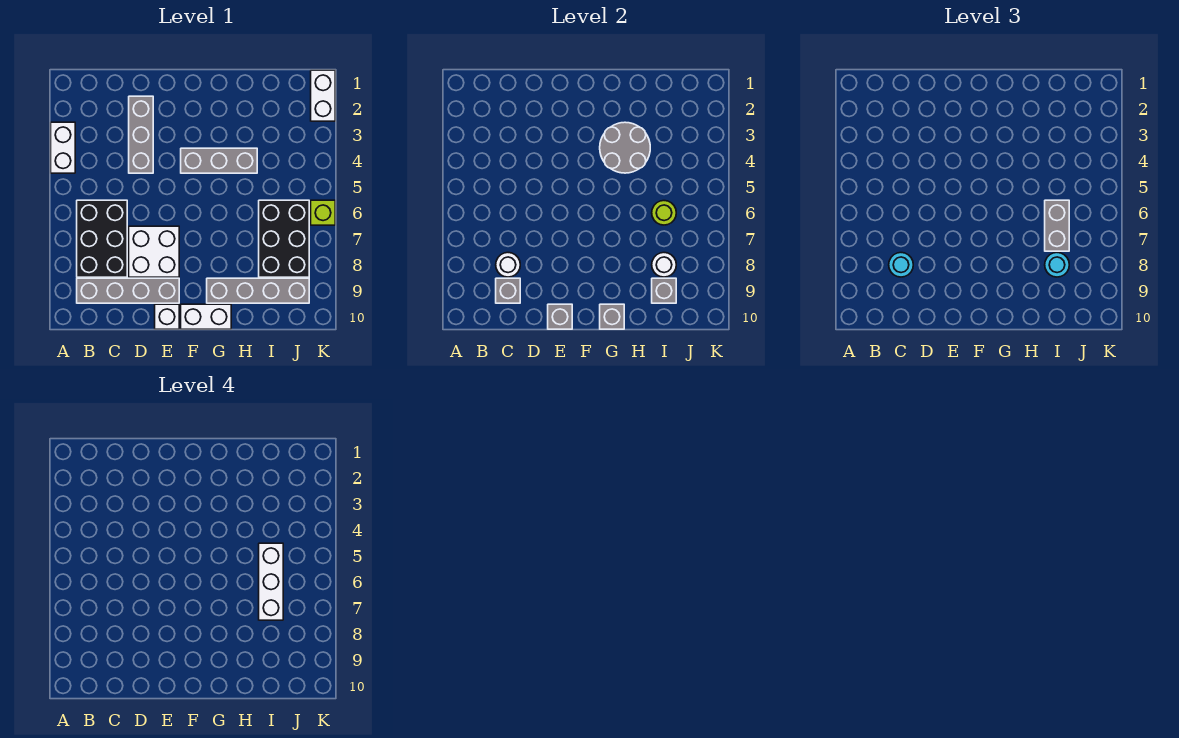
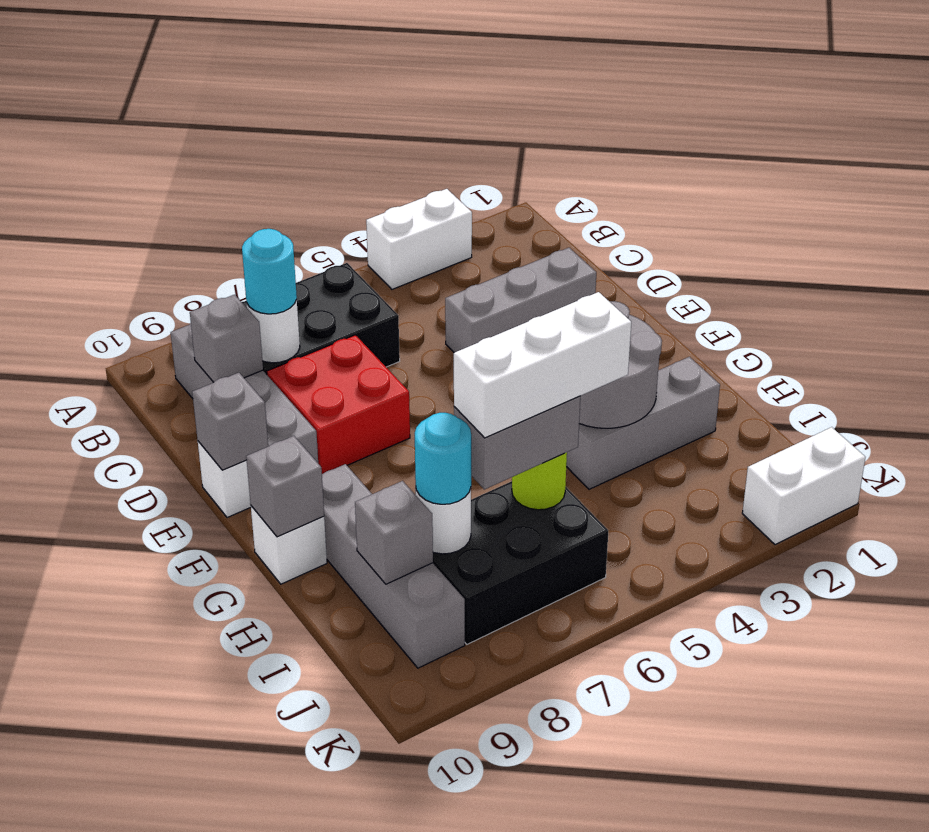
white 2x2 brick [129,226,179,277] -> red 2x2 brick [267,335,410,474]
grey 1x3 brick [181,148,257,173] -> grey 1x3 brick turned to [566,357,720,489]
white 1x2 brick [181,304,231,329] -> white 1x1 brick [251,506,327,584]
lime 1x1 brick [311,200,335,225] -> none

